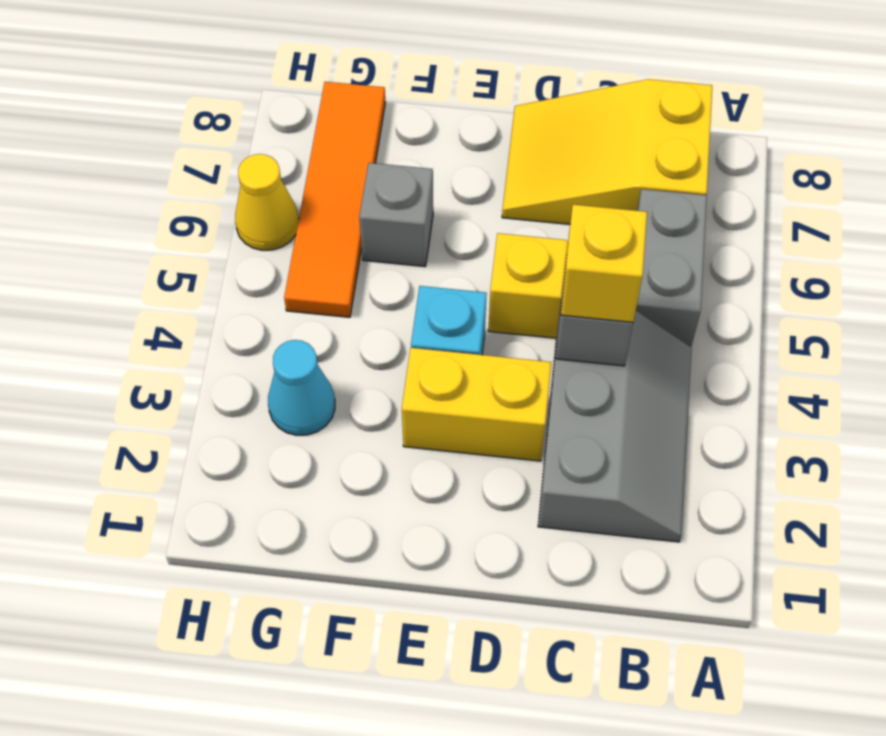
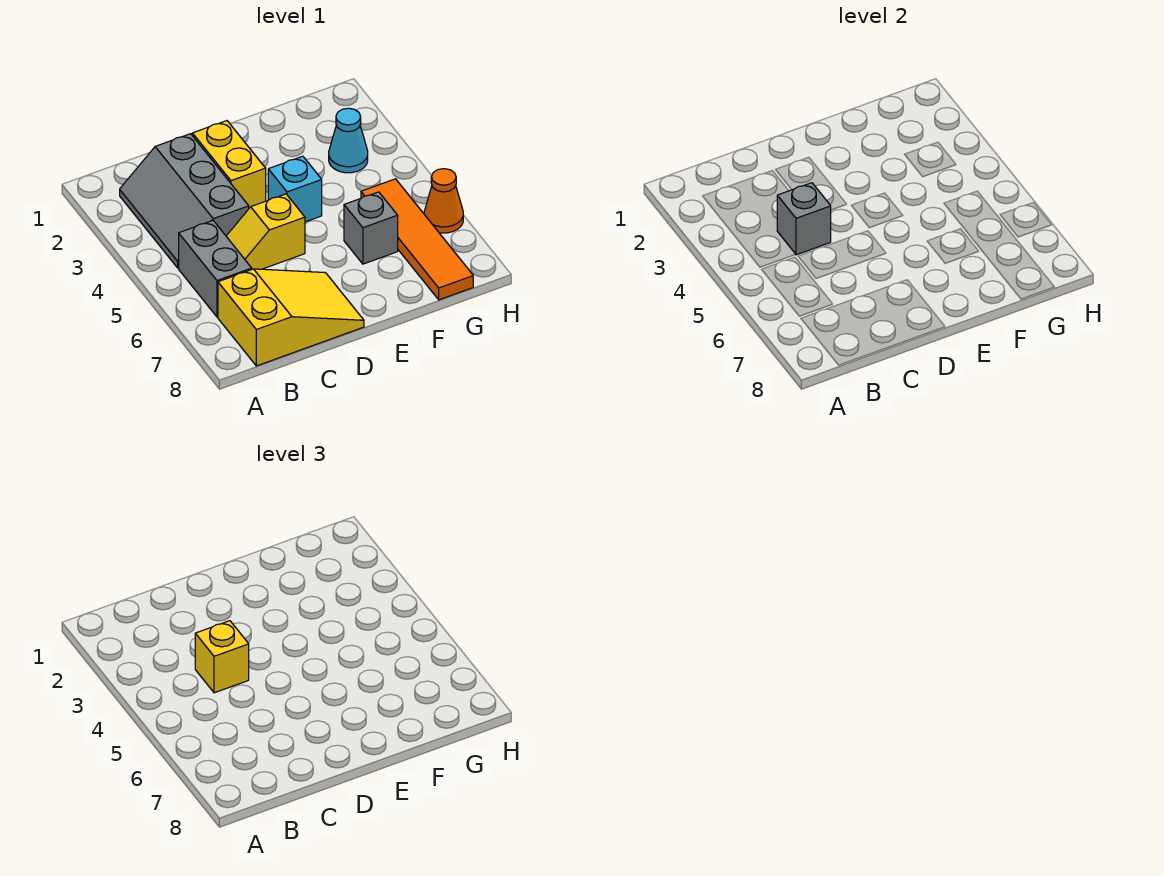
yellow 1x2 brick [402,348,551,461] -> yellow 1x2 brick turned to [192,121,266,208]
yellow 1x1 cone [235,154,299,250] -> orange 1x1 cone [424,169,463,233]

